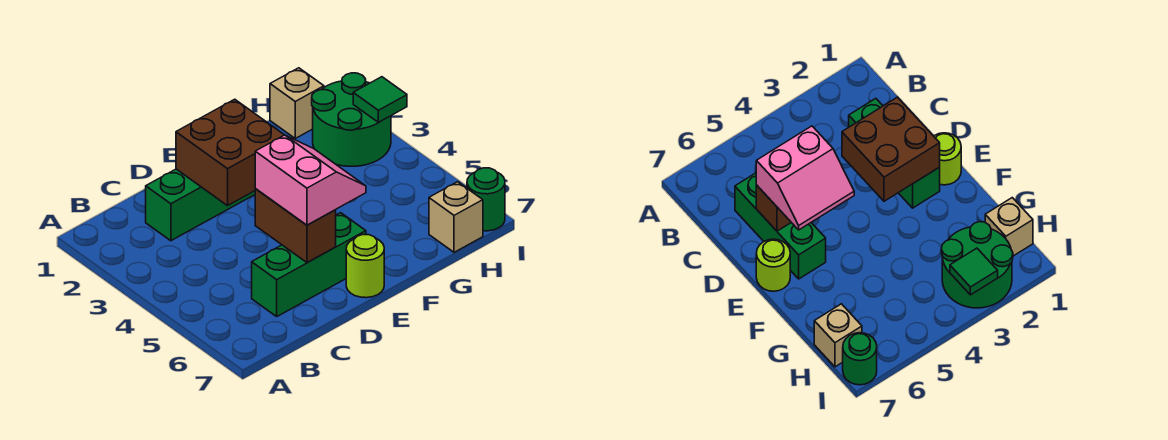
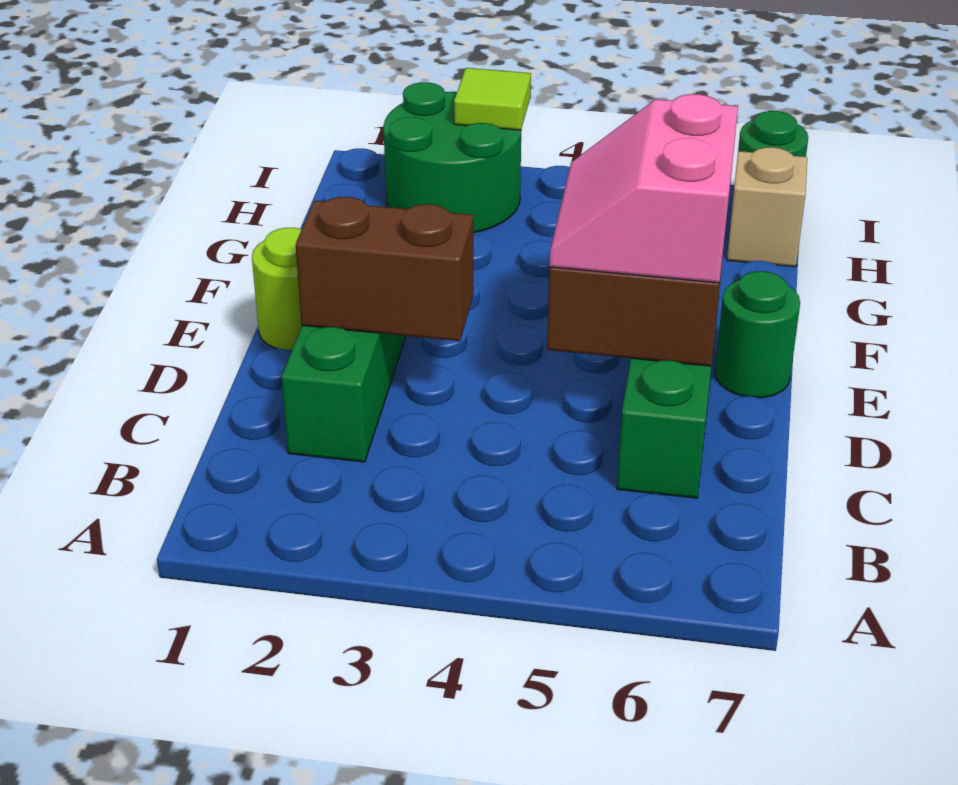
brown 2x2 brick [176,99,284,206] -> brown 1x2 brick [296,197,473,341]
pink 2x2 slope [255,135,366,225] -> pink 2x2 slope turned to [549,94,738,283]
lime 1x1 round brick [346,234,384,298] -> green 1x1 round brick [715,271,800,398]
tan 1x1 brick [270,68,324,138] -> none
green 1x1 tile [353,77,407,123] -> lime 1x1 tile [454,68,531,130]

